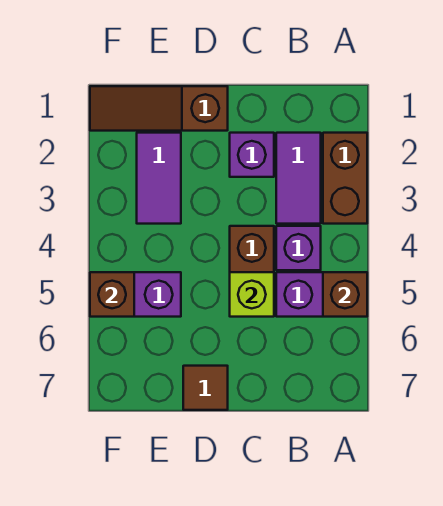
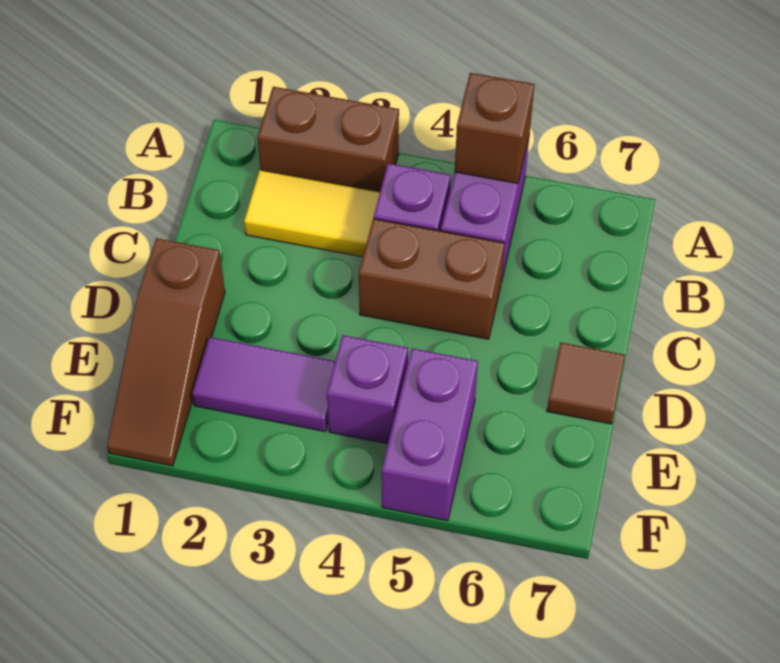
purple 1x2 tile [276,133,321,224] -> yellow 1x2 tile [244,170,380,257]
purple 1x1 brick [230,133,274,177] -> purple 1x1 brick moved to [327,335,408,444]
lime 1x1 brick [230,272,274,317] -> none
brown 1x1 brick [90,272,134,317] -> none

